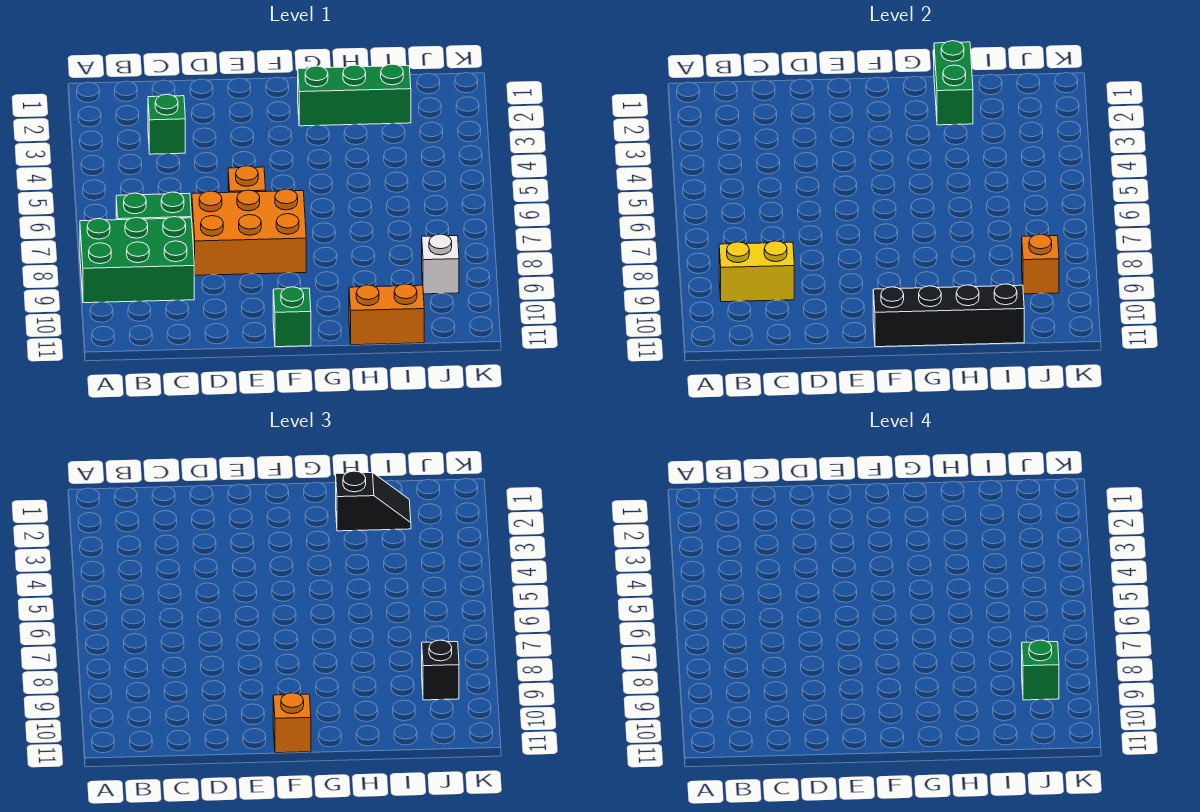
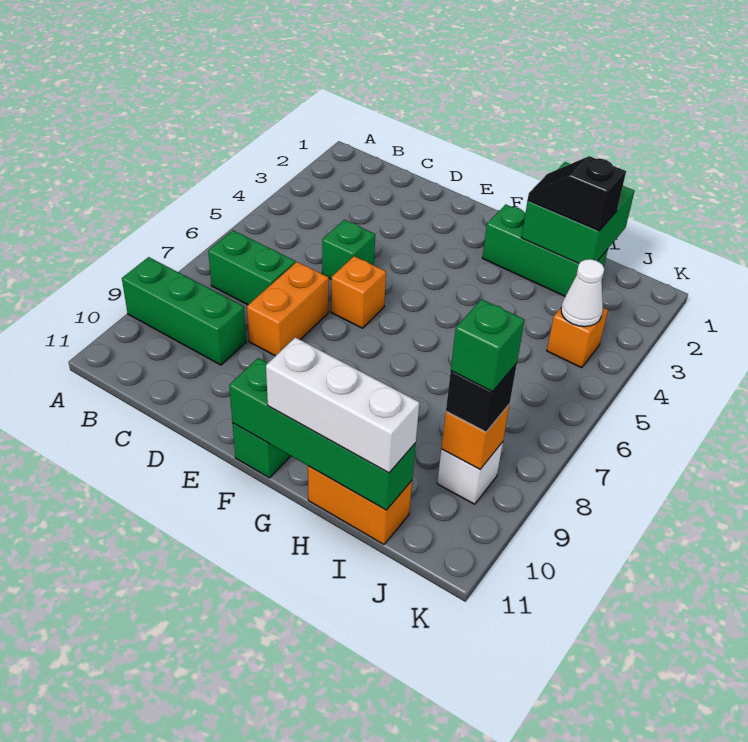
green 2x3 brick [80,217,194,303] -> green 1x3 brick [122,257,246,365]
yellow 1x2 brick [719,241,794,302] -> none
green 1x1 brick [148,94,185,154] -> green 1x1 brick moved to [322,220,375,279]
orange 2x3 brick [192,189,306,275] -> orange 1x2 brick [247,262,329,356]
black 1x4 brick [873,284,1024,347] -> green 1x4 brick [229,358,416,510]
orange 1x1 brick [273,693,311,753] -> orange 1x1 brick moved to [547,308,608,368]
none -> white 1x3 brick [266,337,419,473]
green 1x2 brick [934,41,973,125] -> green 2x2 brick [521,162,635,263]
black 1x2 slope [336,471,411,531] -> black 1x2 slope turned to [528,156,626,231]
none -> white 1x1 cone [561,259,604,327]

